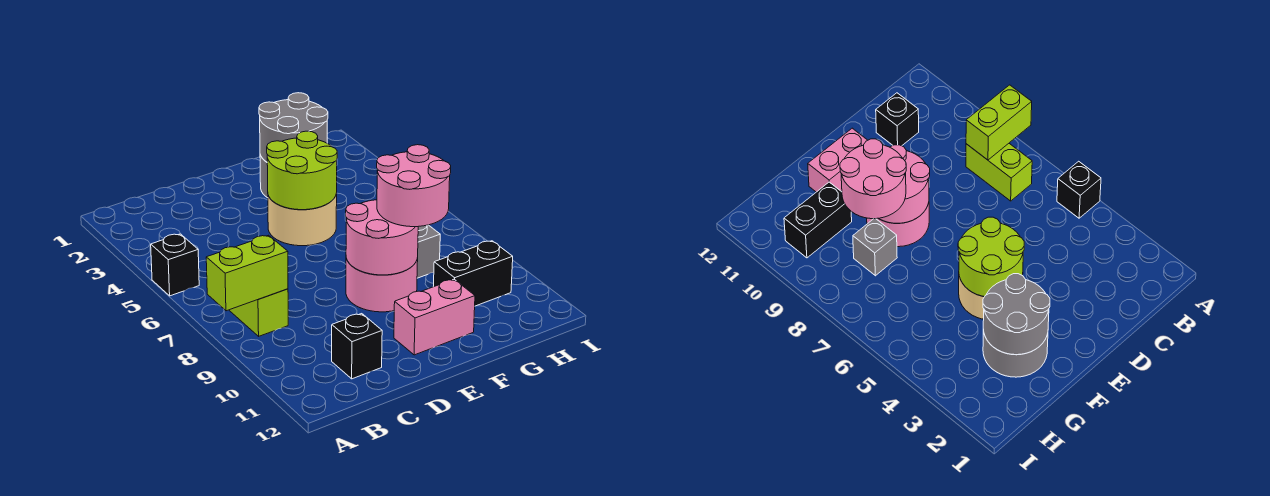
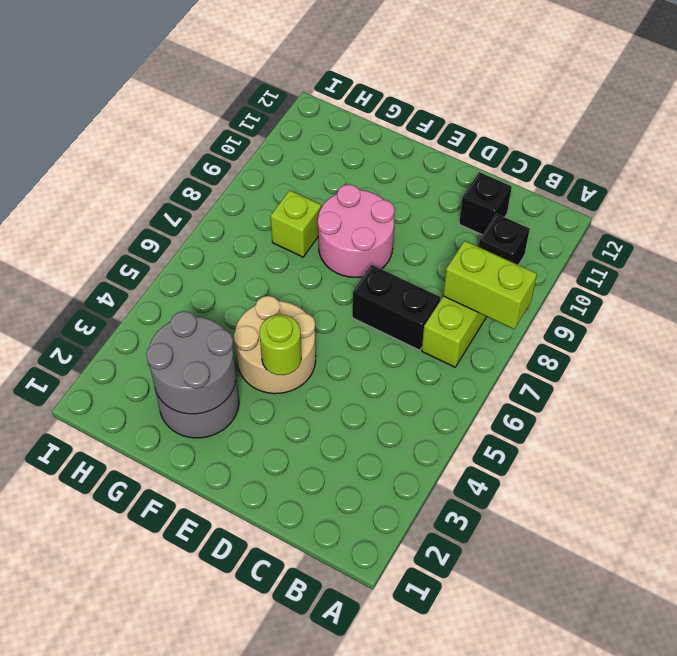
black 1x1 brick [151,234,199,296] -> black 1x1 brick moved to [479,214,530,265]
lime 2x2 round brick [267,131,337,210] -> lime 1x1 round brick [259,315,301,375]
pink 2x2 round brick [345,200,418,275] -> none
pink 1x2 brick [394,279,475,355] -> none
pink 2x2 round brick [377,145,451,227] -> none
grey 1x1 brick [417,225,440,278] -> lime 1x1 brick [271,190,321,257]
black 1x2 brick [433,241,513,306] -> black 1x2 brick moved to [352,265,440,350]

